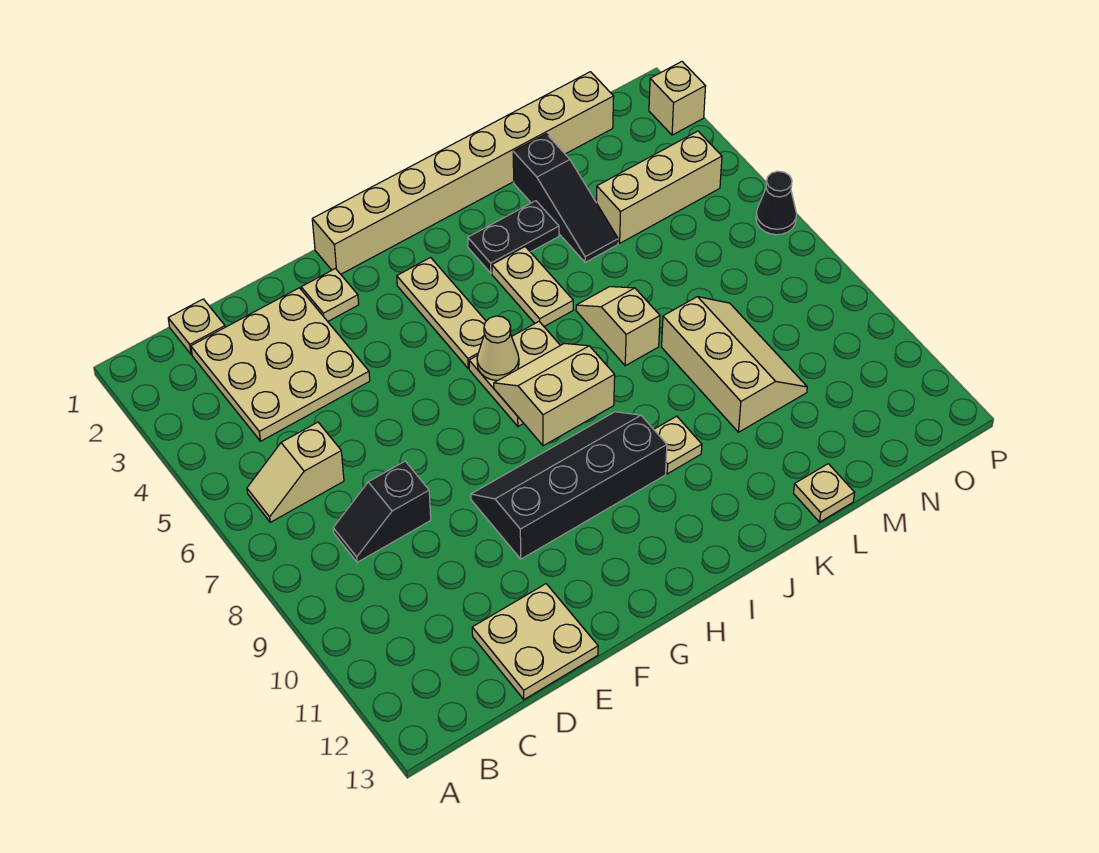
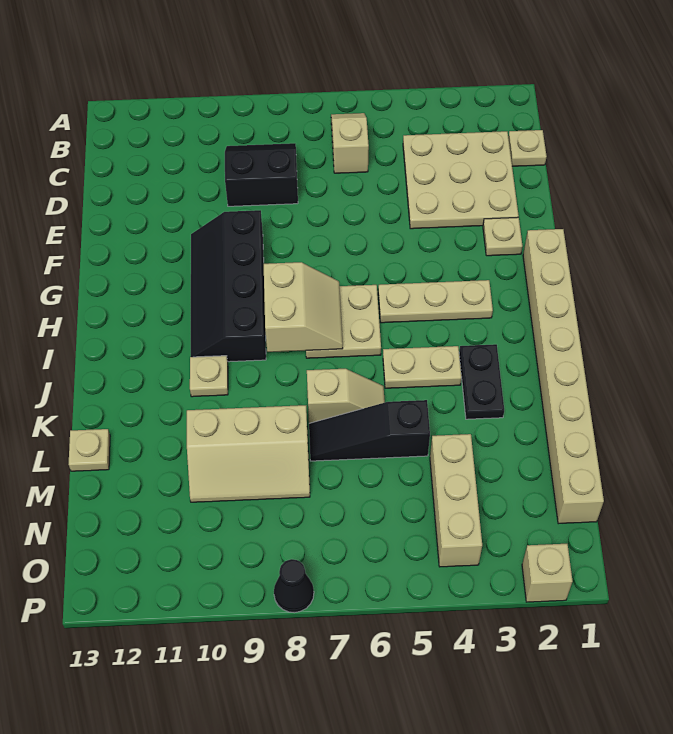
black 1x2 slope [333,461,431,562] -> black 2x2 slope [225,143,298,206]
tan 2x2 plate [472,584,598,699] -> none
black 2x4 slope [471,412,667,559] -> black 2x4 slope turned to [191,210,266,362]
tan 1x1 cone [477,316,519,381] -> none
black 1x3 slope [513,134,618,262] -> black 1x3 slope moved to [309,400,430,461]
black 1x1 cone [756,171,797,235] -> black 1x1 cone moved to [274,559,314,613]

